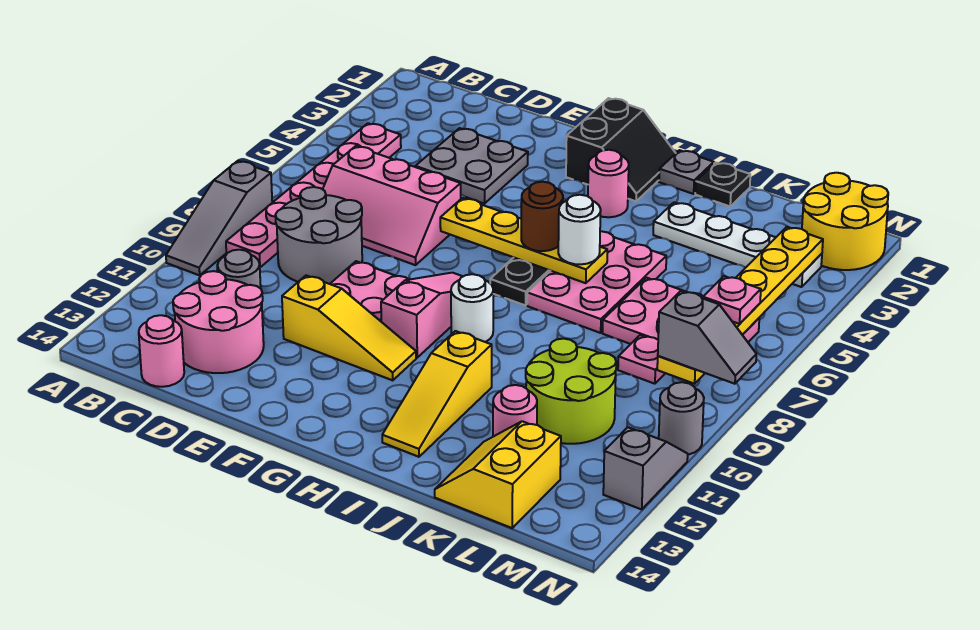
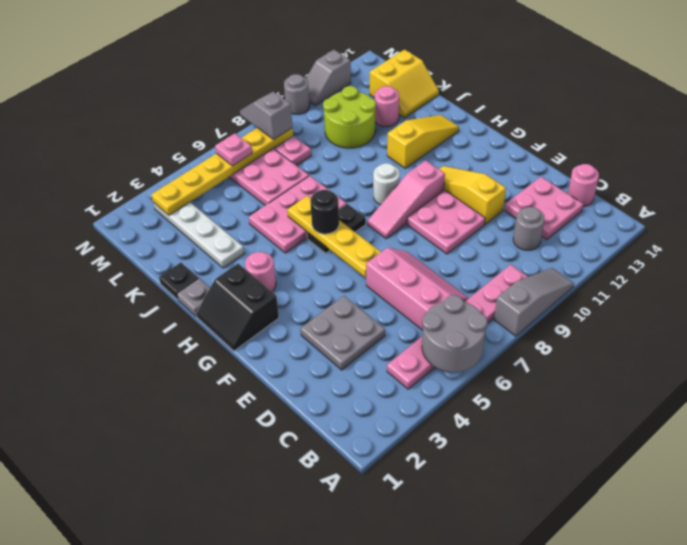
grey 2x2 round brick [276,187,362,284] -> grey 2x2 round brick moved to [422,295,487,372]
pink 2x2 round brick [173,271,264,373] -> pink 2x2 plate [505,177,583,239]
black 2x2 slope [566,98,676,201] -> black 2x2 slope turned to [196,264,279,351]
brown 1x1 round brick [521,182,563,251] -> black 1x1 round brick [310,190,339,234]
white 1x1 round brick [558,195,601,264] -> none
yellow 2x2 round brick [802,173,888,270] -> none

